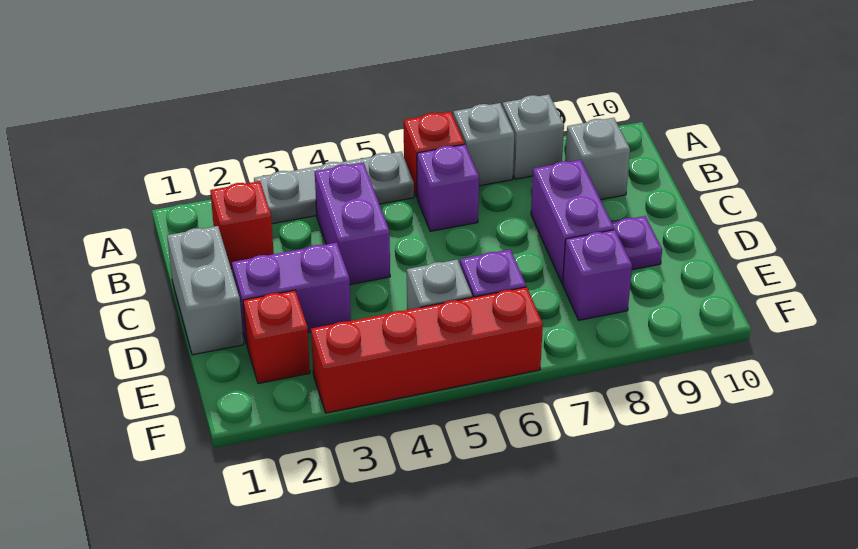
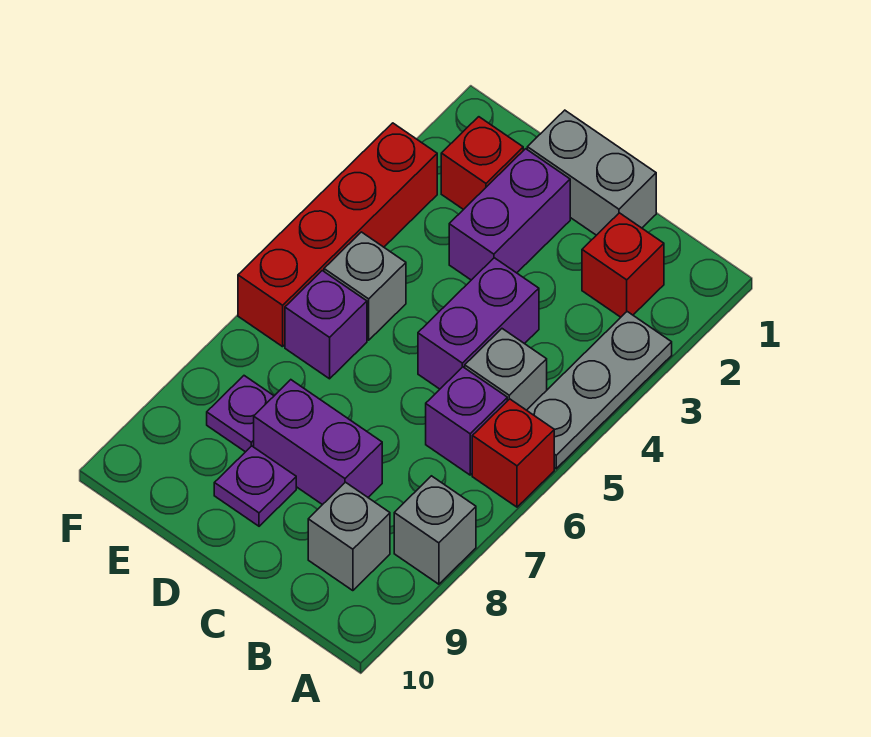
grey 1x1 brick [453,103,515,186] -> grey 1x1 brick moved to [465,329,547,410]
purple 1x2 brick [315,163,390,285] -> purple 1x2 brick turned to [418,258,539,389]
purple 1x1 brick [563,230,632,320] -> purple 1x1 plate [207,376,274,452]

